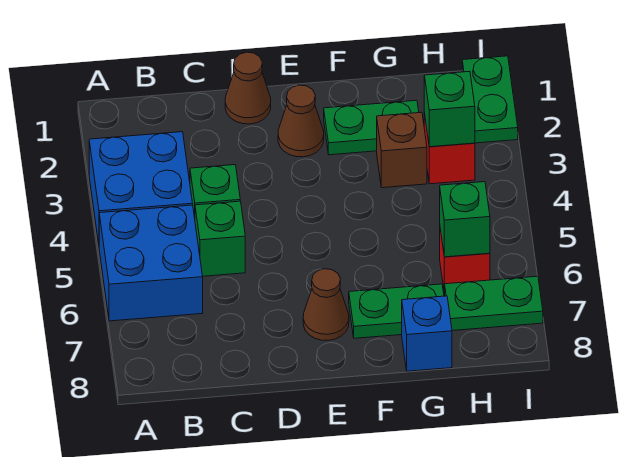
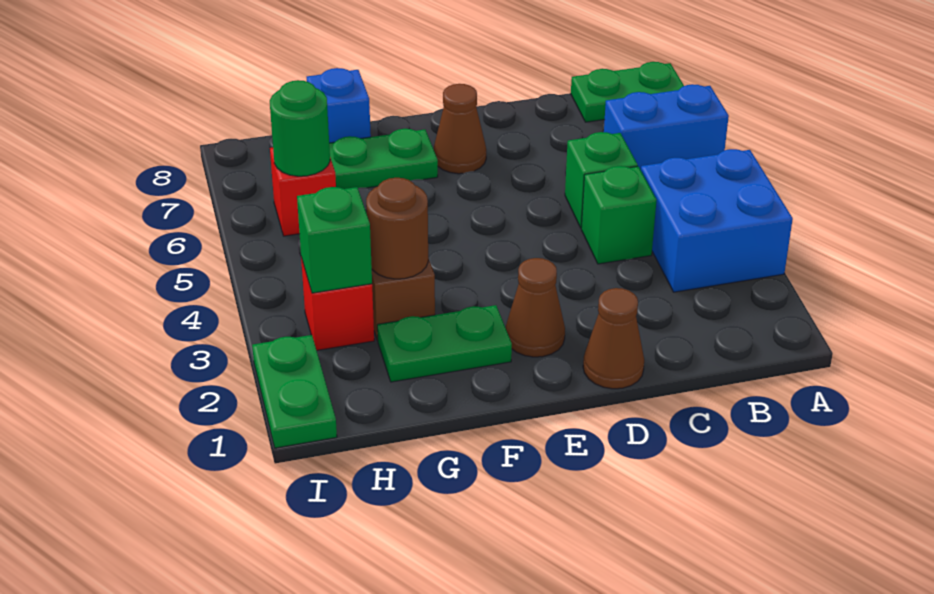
blue 2x2 brick [99,205,203,321] -> blue 1x2 brick [604,84,729,170]
none -> brown 1x1 round brick [366,178,428,279]
green 1x1 brick [440,182,490,257] -> green 1x1 round brick [270,80,330,176]
green 1x2 plate [445,276,543,331] -> green 1x2 plate moved to [571,62,684,122]

